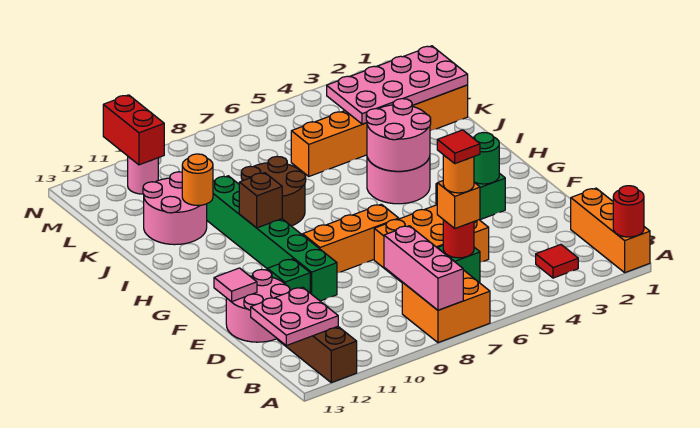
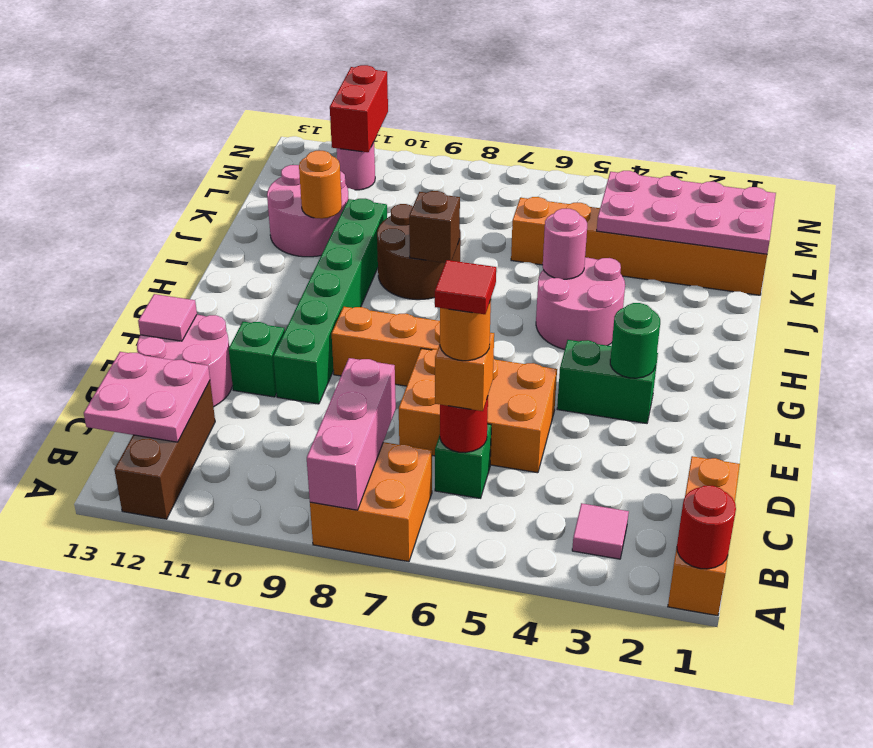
red 1x1 tile [536,245,578,278] -> pink 1x1 tile [572,503,629,559]
pink 2x2 round brick [366,99,431,171] -> pink 1x1 round brick [543,209,587,279]
brown 1x1 brick [239,173,282,228] -> brown 1x1 brick moved to [409,191,460,263]

